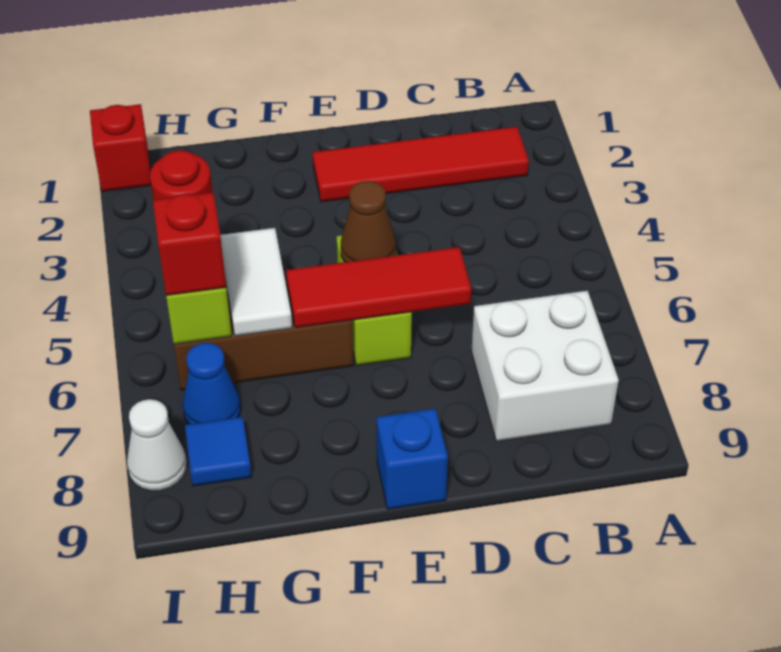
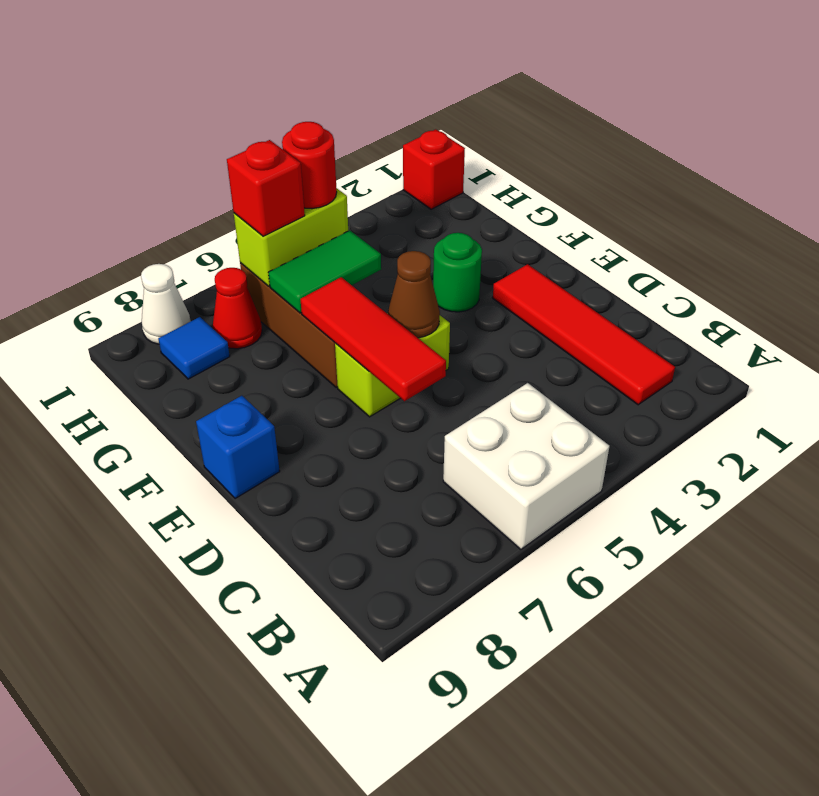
white 2x2 brick [471,291,619,441] -> white 2x2 brick moved to [443,383,609,549]
none -> green 1x1 round brick [433,233,482,312]
white 1x2 tile [220,228,292,336] -> green 1x2 tile [268,230,381,313]
blue 1x1 cone [183,343,241,424] -> red 1x1 cone [213,268,262,349]

